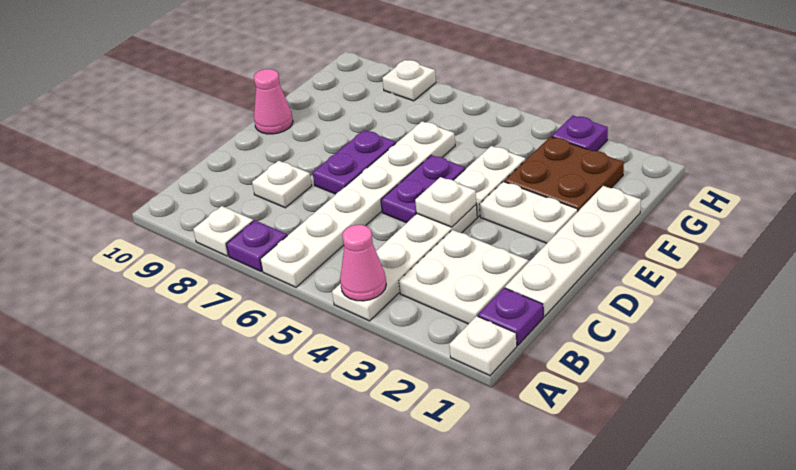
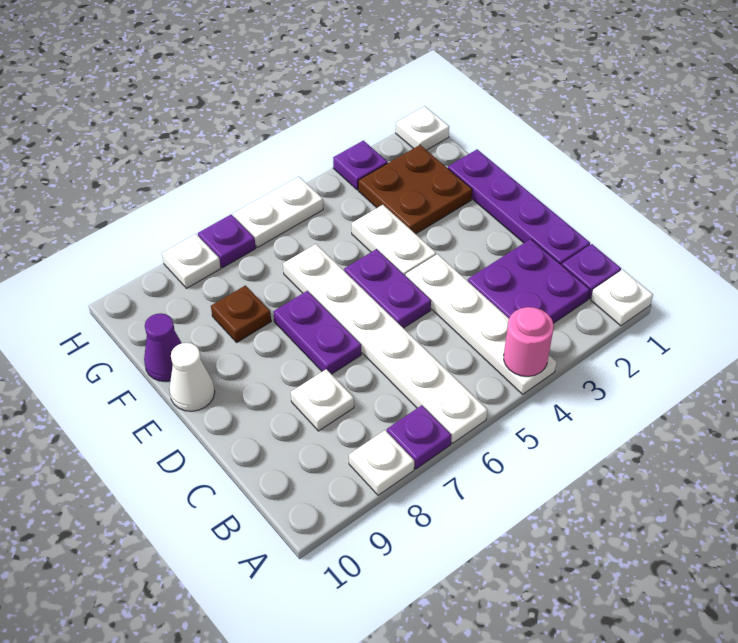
pink 1x1 cone [340,225,386,301] -> pink 1x1 round brick [504,307,554,376]
white 2x2 plate [399,230,528,324] -> purple 2x2 plate [468,239,590,323]
white 1x4 plate [505,186,641,316] -> purple 1x4 plate [448,149,590,265]
white 1x1 plate [415,177,476,227] -> white 1x1 plate moved to [396,106,449,150]
white 1x2 plate [479,182,578,243] -> white 1x2 plate moved to [233,177,323,247]
pink 1x1 cone [254,69,293,134] -> white 1x1 cone [169,343,215,411]
none -> brown 1x1 plate [211,285,271,342]
none -> purple 1x1 cone [144,313,181,381]
none -> purple 1x1 plate [198,215,256,268]

